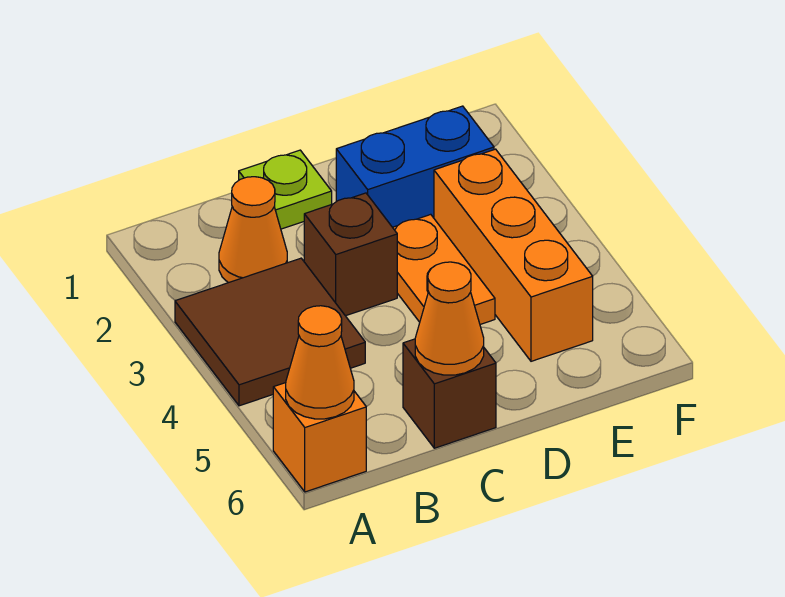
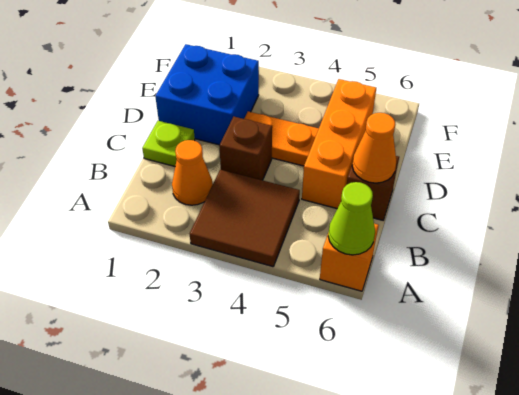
orange 1x1 cone [286,306,354,419] -> lime 1x1 cone [328,182,375,255]
blue 1x2 brick [336,106,494,227] -> blue 2x2 brick [155,44,259,145]
orange 1x3 brick [434,149,593,361] -> orange 1x3 brick turned to [302,79,376,209]

